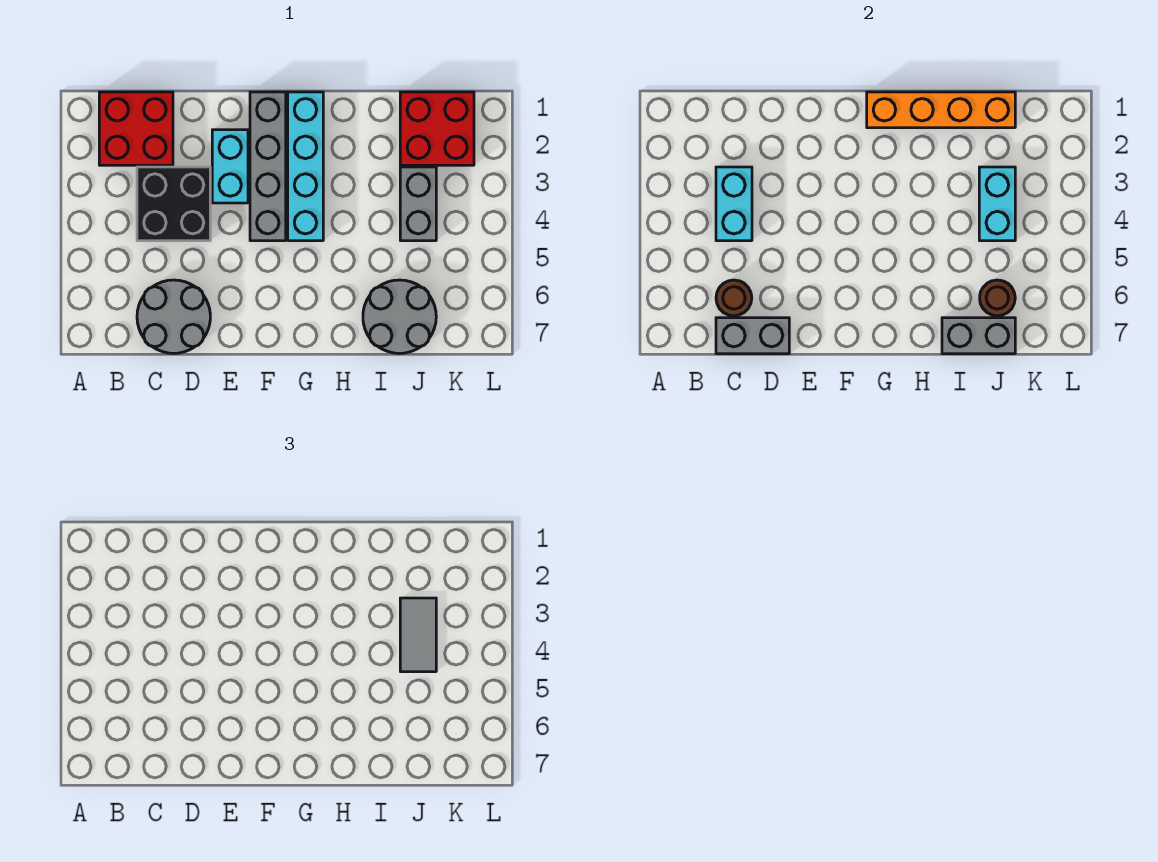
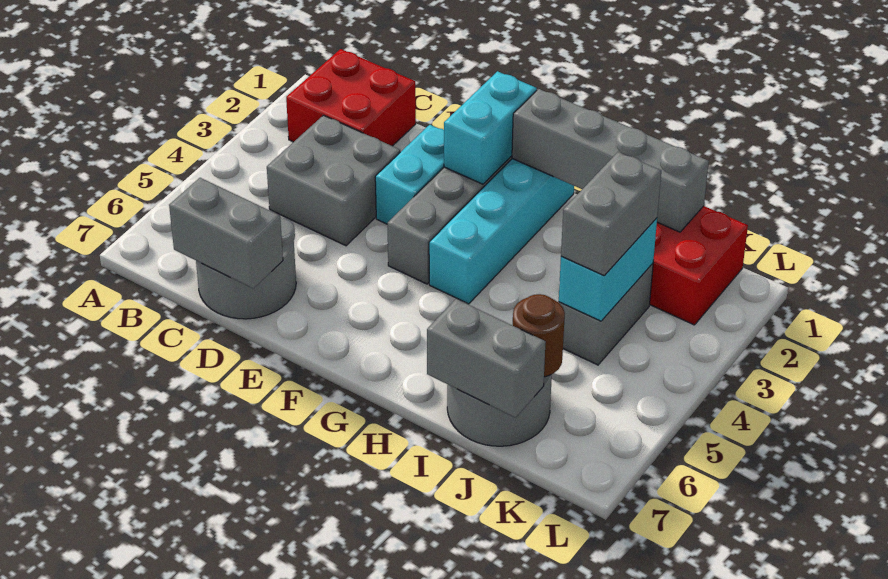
black 2x2 brick [137,167,210,241] -> grey 2x2 brick [267,115,400,246]
cyan 1x2 brick [716,167,752,241] -> cyan 1x2 brick moved to [444,71,537,184]
brown 1x1 round brick [716,280,752,316] -> none
orange 1x4 brick [867,92,1015,128] -> grey 1x4 brick [512,89,709,232]
grey 1x2 tile [400,598,436,672] -> grey 1x2 brick [561,152,661,276]

